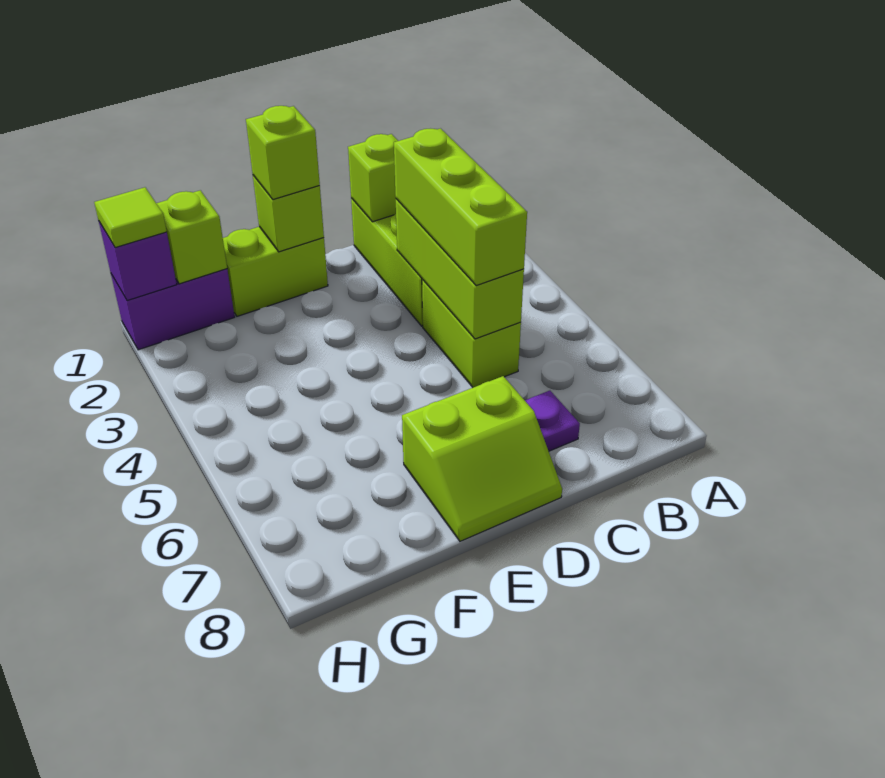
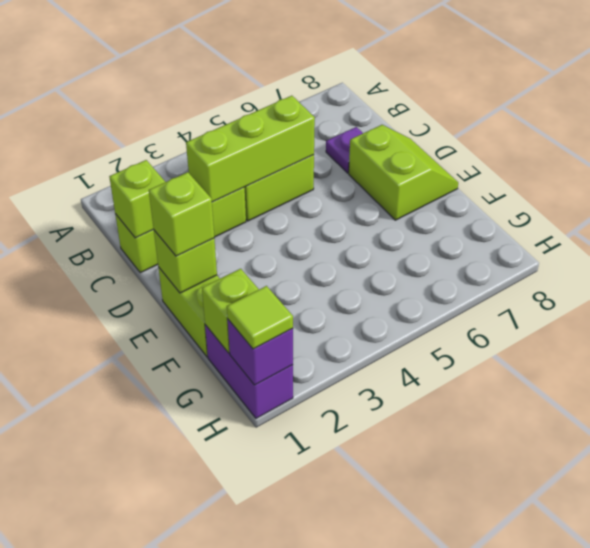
lime 1x3 brick [394,129,527,285] -> none

